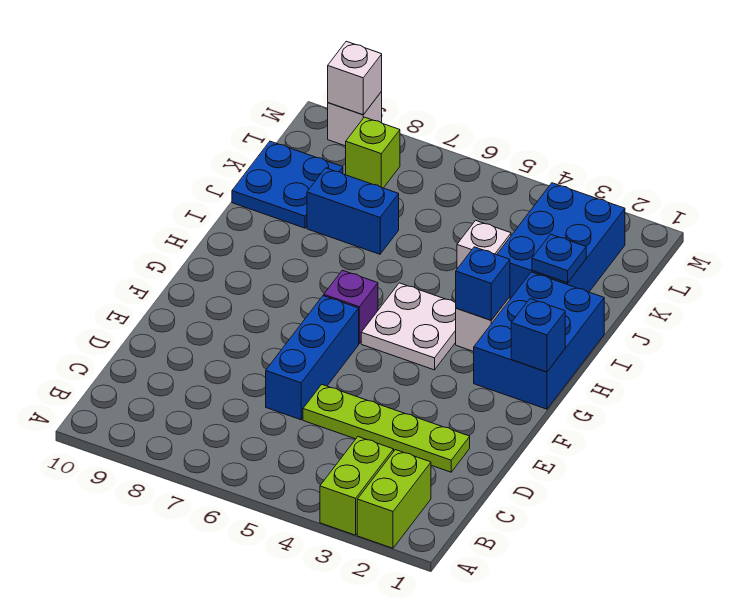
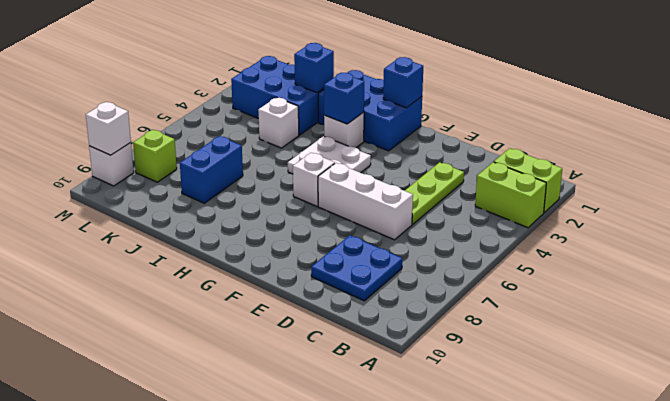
lime 1x4 plate [303,385,470,472] -> lime 1x3 plate [405,162,464,224]
blue 1x3 brick [266,296,359,420] -> white 1x3 brick [318,163,413,240]
purple 1x1 brick [324,270,378,343] -> white 1x1 brick [293,153,335,206]
blue 1x1 plate [532,234,586,283] -> blue 1x1 brick [294,43,334,93]
blue 2x2 plate [232,141,343,228] -> blue 2x2 plate moved to [311,235,402,301]

